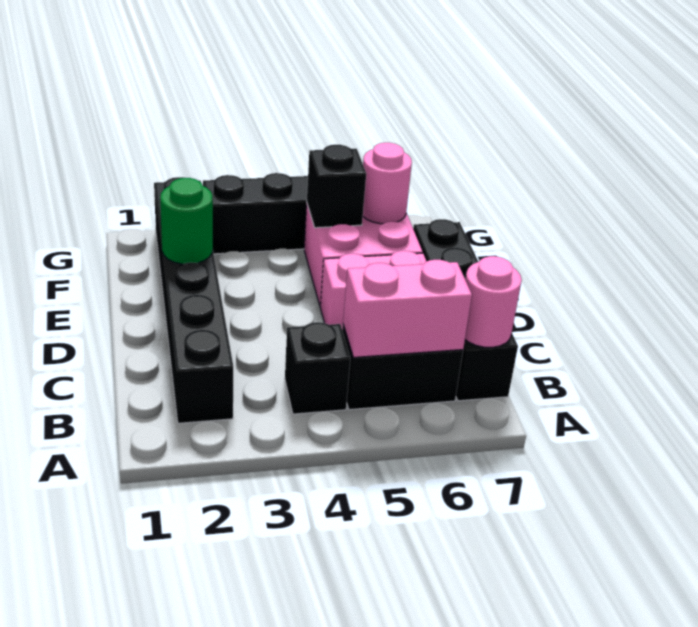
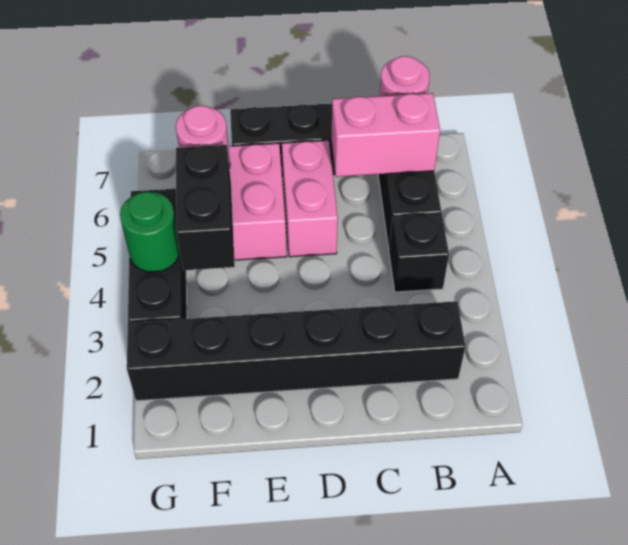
pink 1x2 brick [343,260,472,357] -> pink 1x2 brick turned to [331,93,440,177]
green 1x1 round brick [160,178,213,264] -> green 1x1 round brick moved to [120,192,180,272]
black 1x1 brick [307,145,366,228] -> black 1x2 brick [176,145,235,270]

